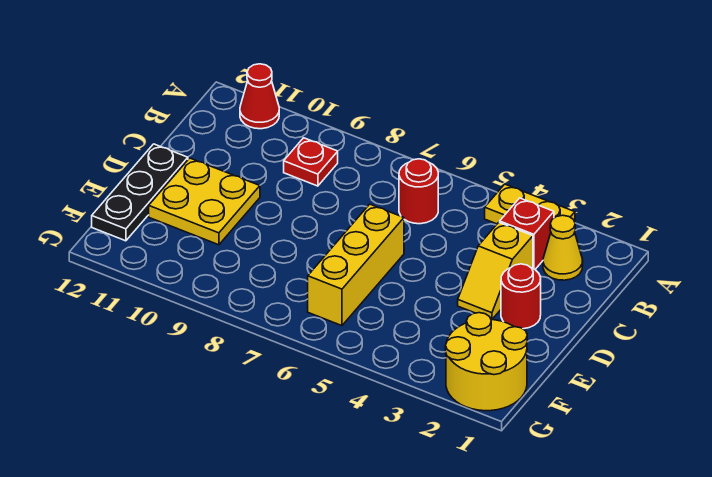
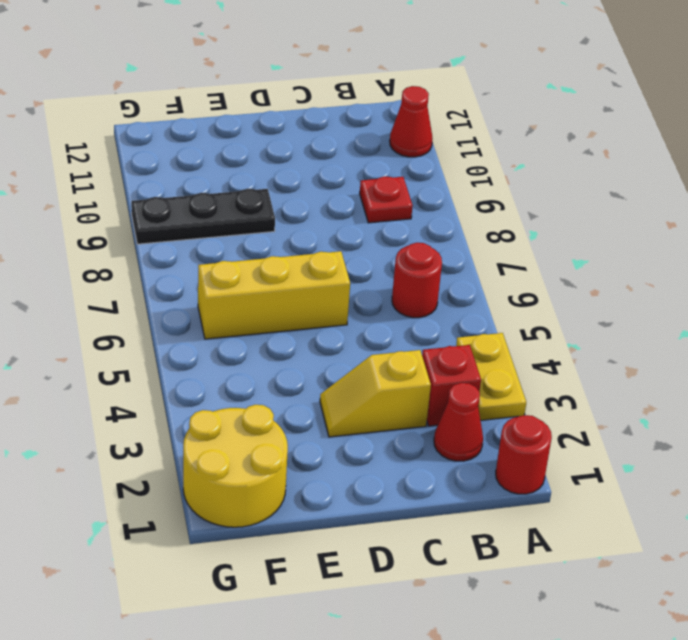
yellow 1x1 cone [543,215,583,280] -> red 1x1 cone [434,383,483,461]
red 1x1 round brick [501,264,541,329] -> red 1x1 round brick moved to [496,415,552,494]
yellow 2x2 plate [149,158,260,245] -> none
black 1x3 plate [92,144,188,241] -> black 1x3 plate moved to [131,189,275,244]

